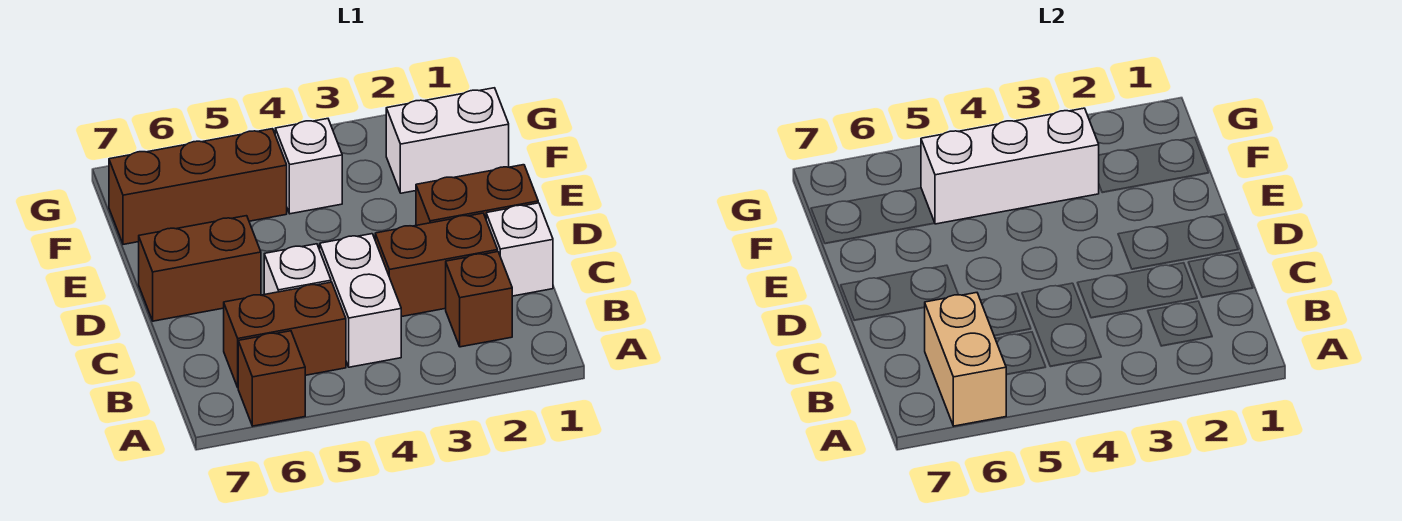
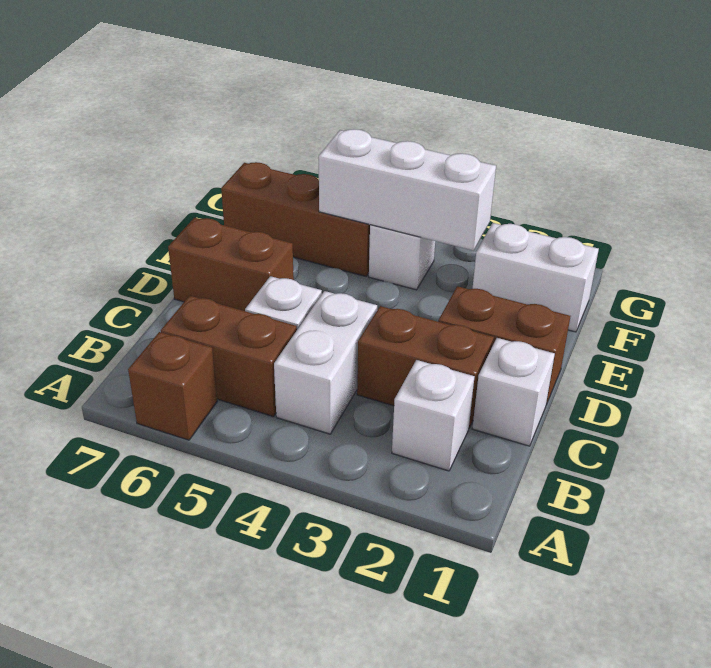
tan 1x2 brick [924,293,1007,426] -> none
brown 1x1 brick [446,252,512,347] -> white 1x1 brick [392,360,475,471]

